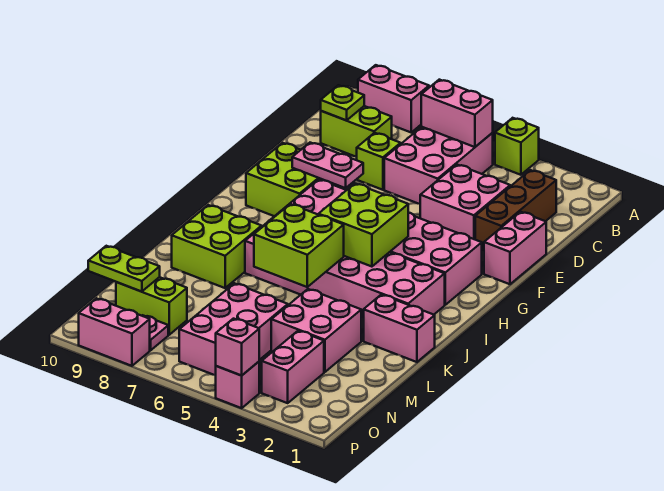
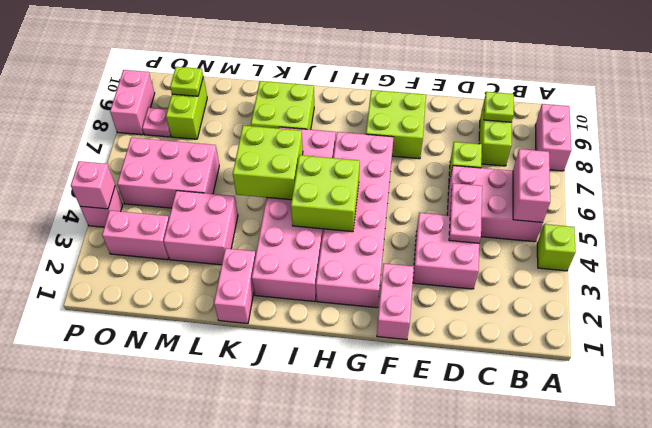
brown 1x3 brick [475,170,556,251] -> none
pink 1x2 brick [484,212,546,284] -> pink 1x2 brick turned to [377,264,414,340]
pink 1x2 plate [292,143,363,188] -> pink 1x2 plate moved to [449,183,482,243]
lime 1x2 plate [88,246,160,292] -> lime 1x1 plate [170,67,203,96]

